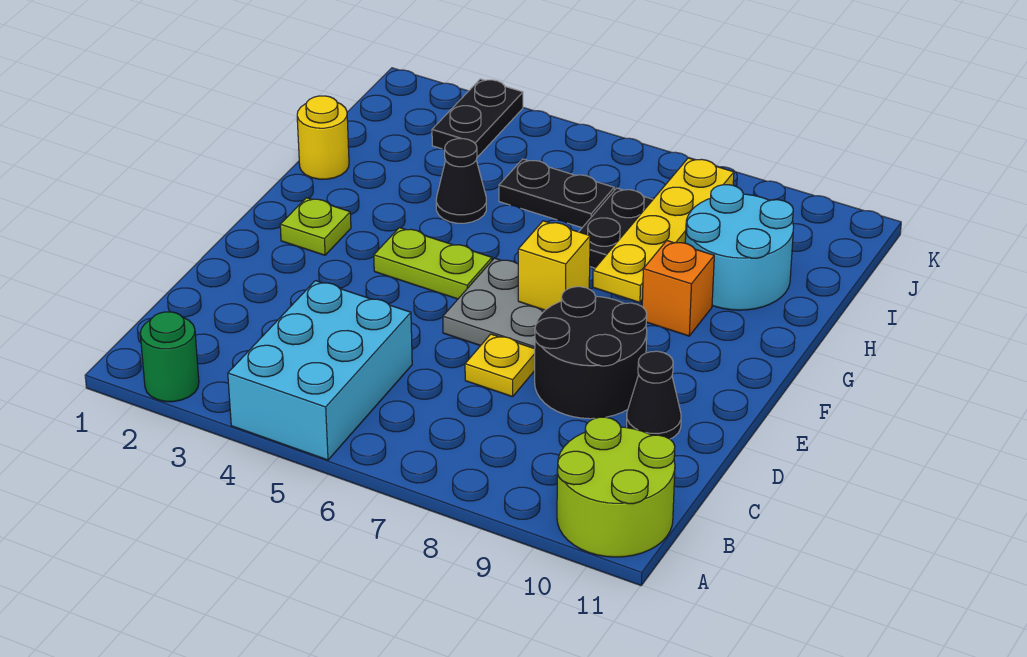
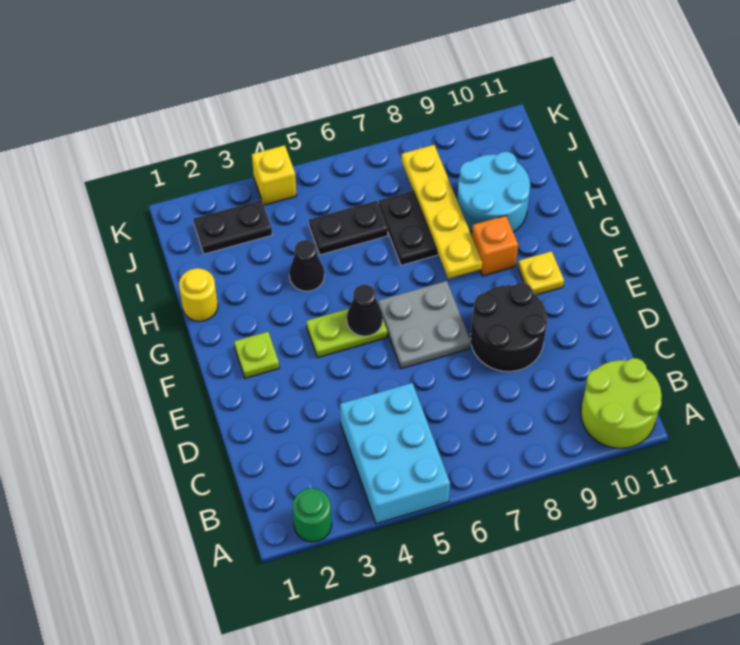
yellow 1x1 plate [465,334,535,397] -> yellow 1x1 plate moved to [518,251,564,295]
black 1x1 cone [627,351,681,439] -> black 1x1 cone moved to [347,285,383,336]
yellow 1x1 brick [518,221,590,310] -> yellow 1x1 brick moved to [252,145,297,205]
black 1x2 plate [432,79,523,157] -> black 1x2 plate turned to [193,200,272,254]

